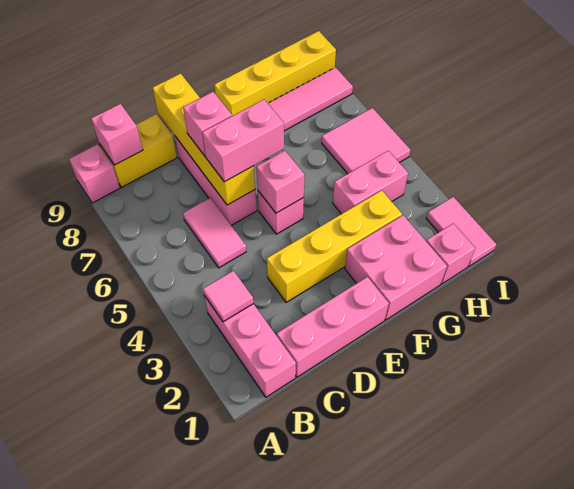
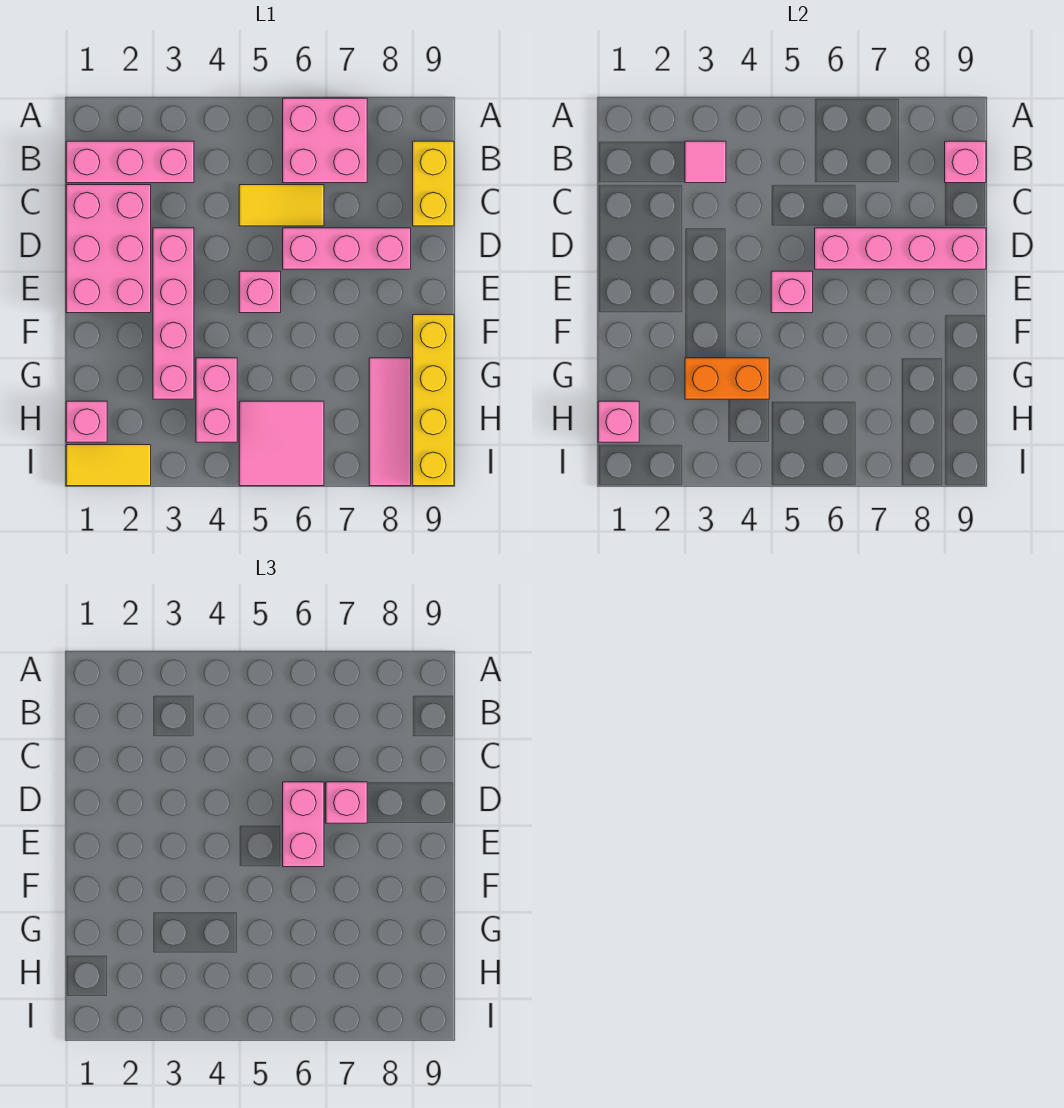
pink 1x1 brick [69,144,120,203] -> pink 1x1 brick moved to [598,401,639,442]
pink 1x3 brick [277,277,389,377] -> pink 2x3 brick [66,185,151,313]
pink 1x2 tile [183,198,246,268] -> yellow 1x2 tile [239,185,324,226]
yellow 1x4 brick [267,190,402,302] -> pink 1x4 brick [153,228,194,399]
yellow 1x4 brick [153,74,255,205] -> pink 1x4 brick [815,228,986,269]
pink 2x2 brick [345,215,447,320] -> pink 2x2 brick moved to [283,98,367,183]
none -> orange 1x2 brick [685,358,769,399]
pink 1x2 tile [426,197,496,267] -> yellow 1x2 tile [66,445,151,486]

